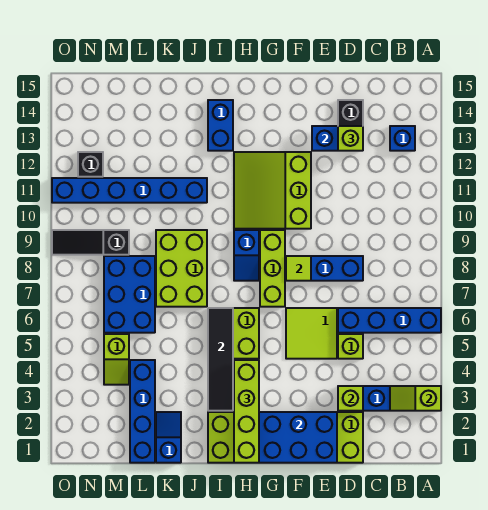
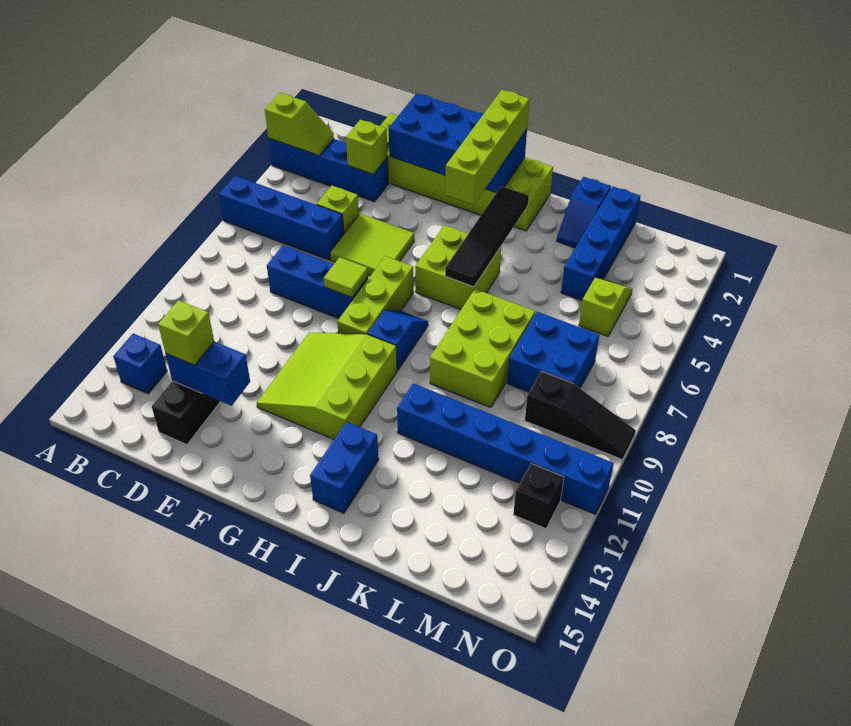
lime 3x3 slope [234,152,311,229] -> lime 3x3 slope turned to [257,333,397,439]
blue 2x3 brick [104,256,155,333] -> blue 2x2 brick [507,312,599,392]

